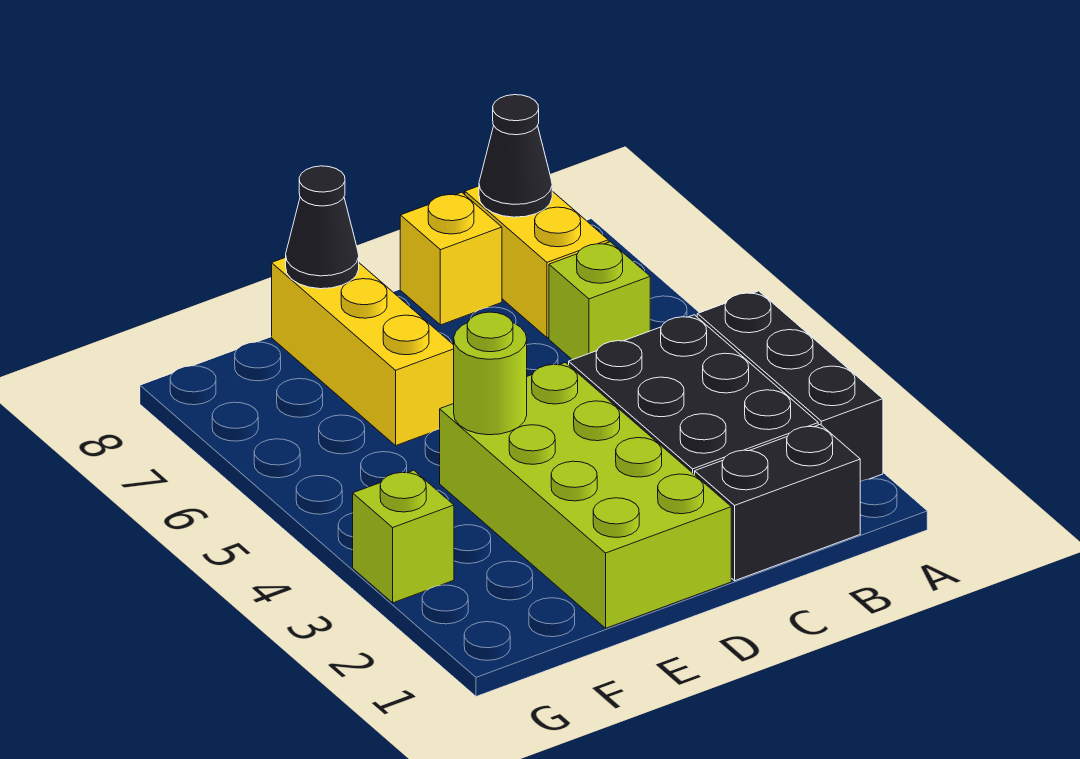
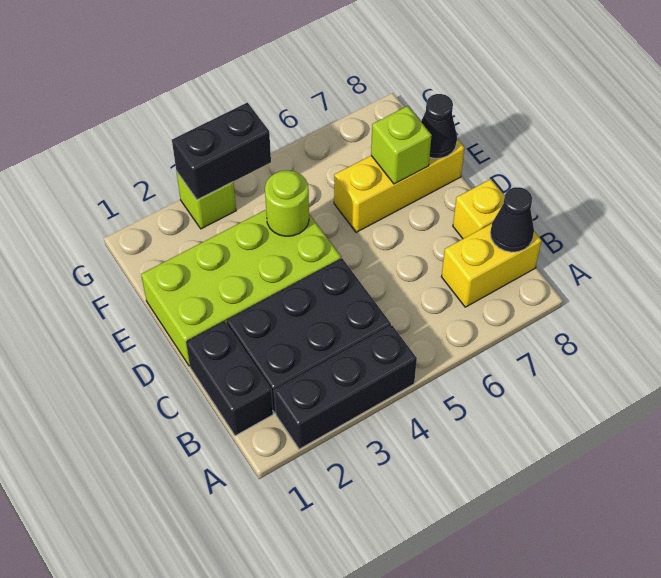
lime 1x1 brick [549,242,650,360] -> lime 1x1 brick moved to [371,106,432,184]
none -> black 1x2 brick [172,103,271,200]

